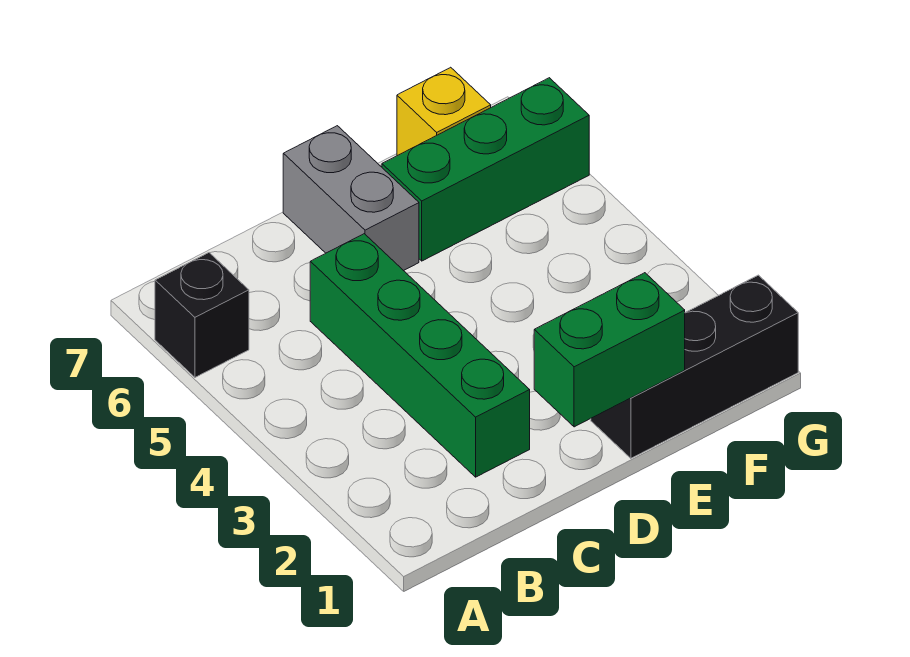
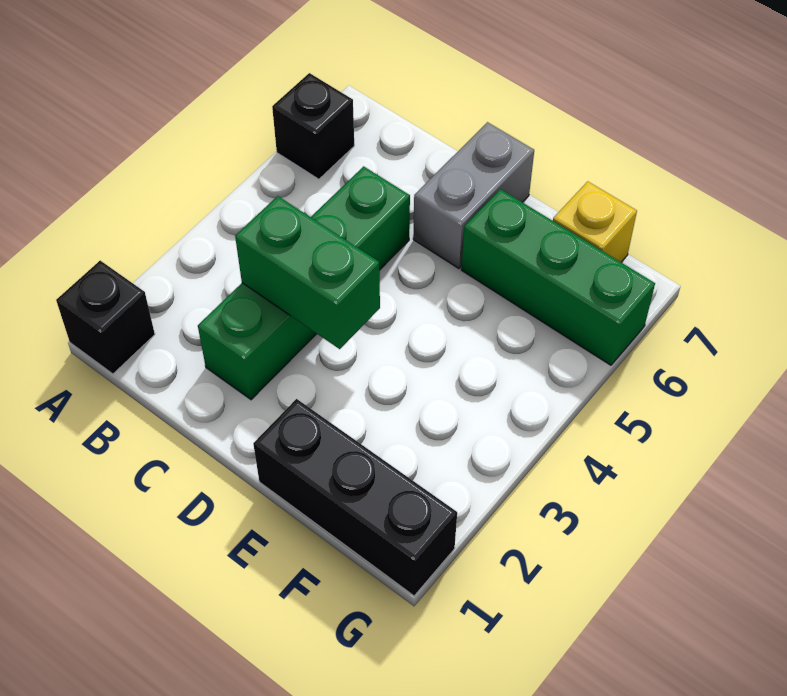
none -> black 1x1 brick [56,261,155,374]
green 1x2 brick [534,273,685,427] -> green 1x2 brick moved to [235,196,380,349]

